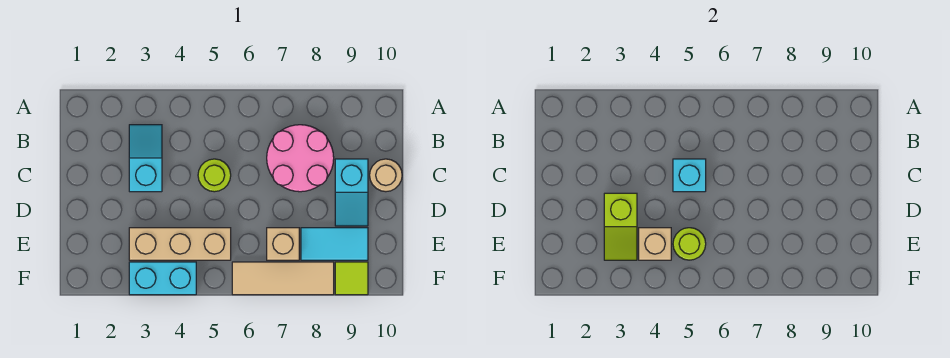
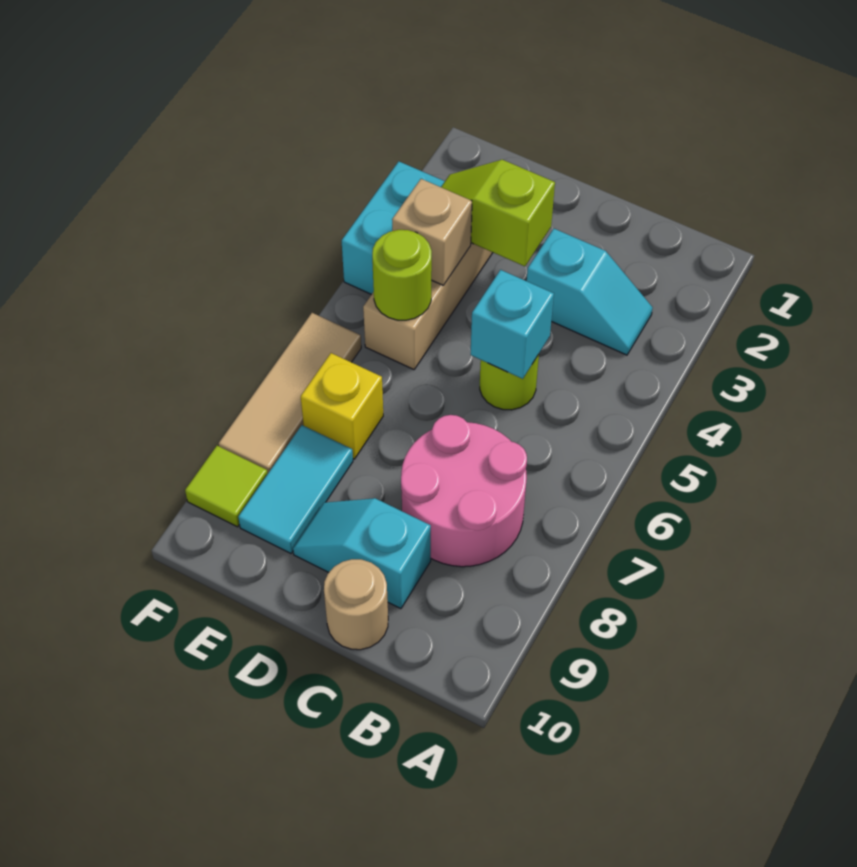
tan 1x1 brick [267,228,299,260] -> yellow 1x1 brick [301,353,383,459]

